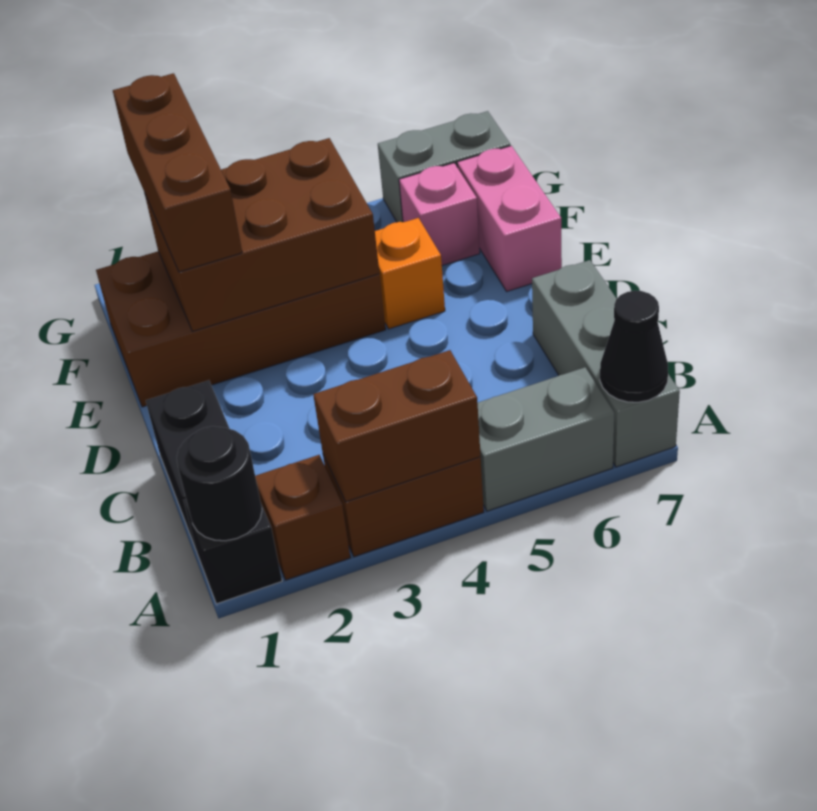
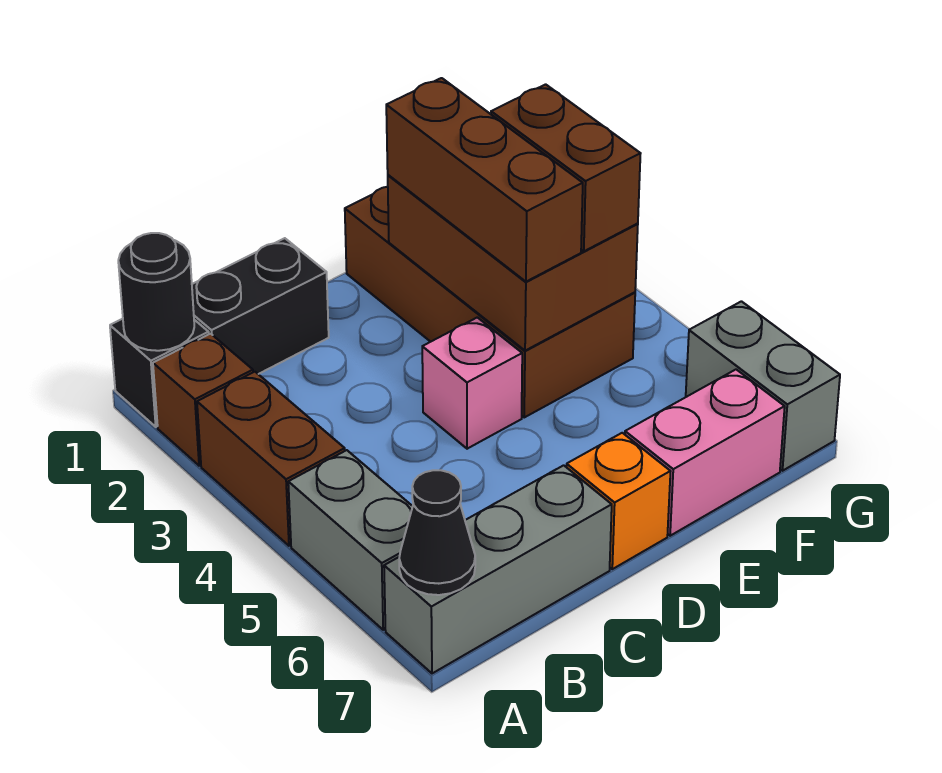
brown 1x2 brick [313,350,481,502] -> brown 1x2 brick moved to [491,84,641,251]
brown 1x3 brick [113,73,242,272] -> brown 1x3 brick turned to [386,78,583,282]
orange 1x1 brick [375,218,445,329] -> orange 1x1 brick moved to [567,433,671,569]
pink 1x1 brick [399,163,480,265] -> pink 1x1 brick moved to [422,317,522,449]

